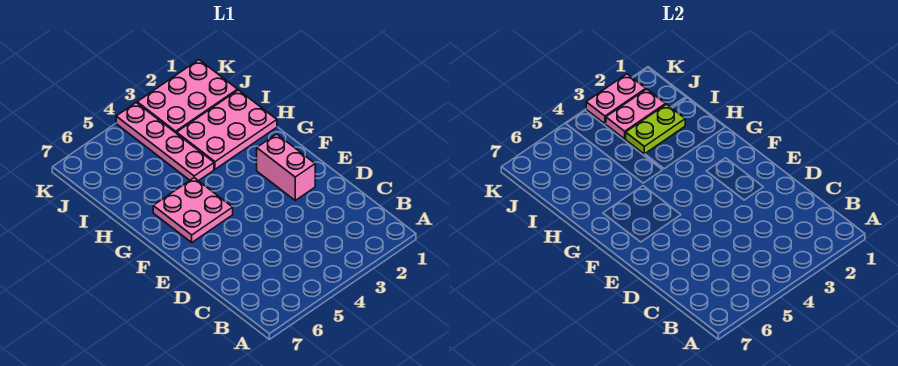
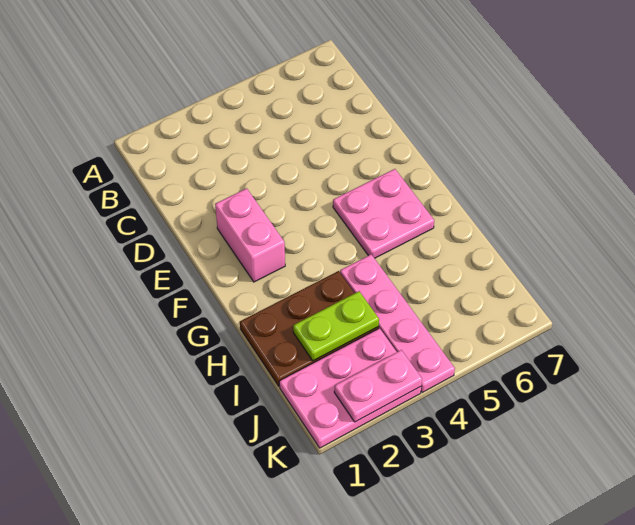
pink 2x3 plate [177,90,277,169] -> brown 2x3 plate [240,271,379,386]
pink 1x2 plate [606,89,666,139] -> none

